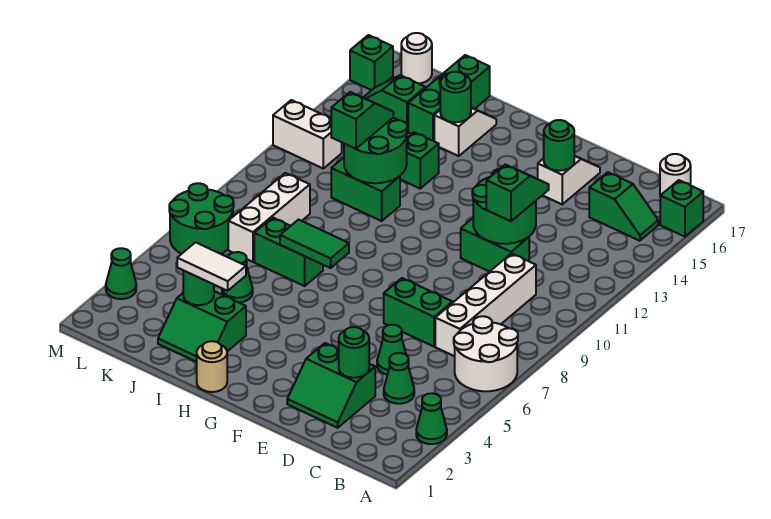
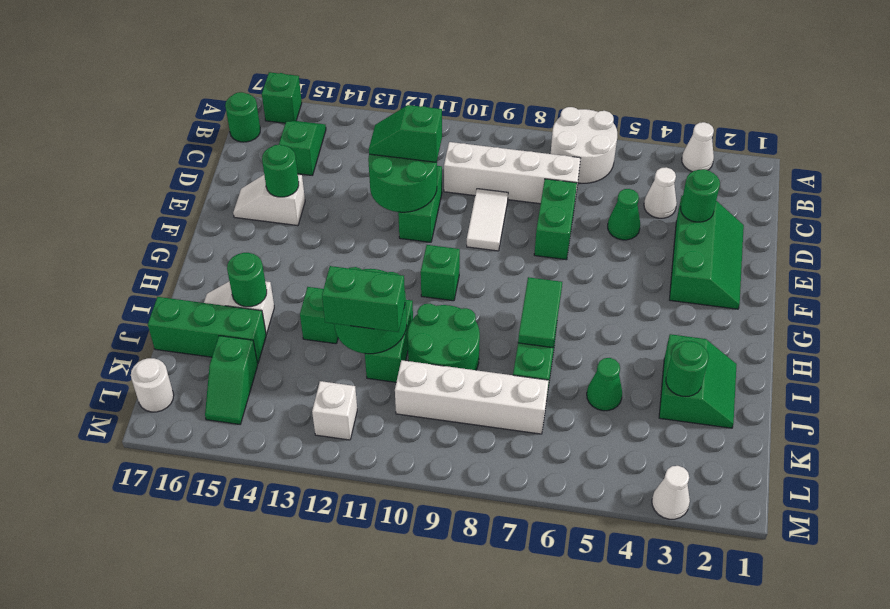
green 1x1 cone [416,393,447,444] -> white 1x1 cone [682,122,714,172]
white 1x1 round brick [660,154,691,196] -> green 1x1 round brick [225,92,260,142]
green 1x1 cone [384,353,414,404] -> white 1x1 cone [644,167,677,218]
green 2x2 slope [287,343,375,428] -> green 2x3 slope [669,196,744,309]
tan 1x1 round brick [197,341,227,392] -> none
white 1x2 tile [177,242,246,291] -> white 1x2 tile moved to [467,189,508,251]
green 1x2 slope [331,92,393,149] -> green 1x2 brick [322,266,405,332]
white 1x3 brick [228,173,310,262] -> white 1x4 brick [395,360,549,434]
green 2x2 round brick [169,183,234,254] -> green 2x2 round brick moved to [407,304,480,370]
white 1x2 brick [273,100,342,168] -> white 1x1 brick [312,381,357,440]
green 1x1 cone [106,248,136,299] -> white 1x1 cone [652,466,690,519]
green 1x1 brick [350,35,393,90] -> green 1x1 brick moved to [421,245,460,301]

